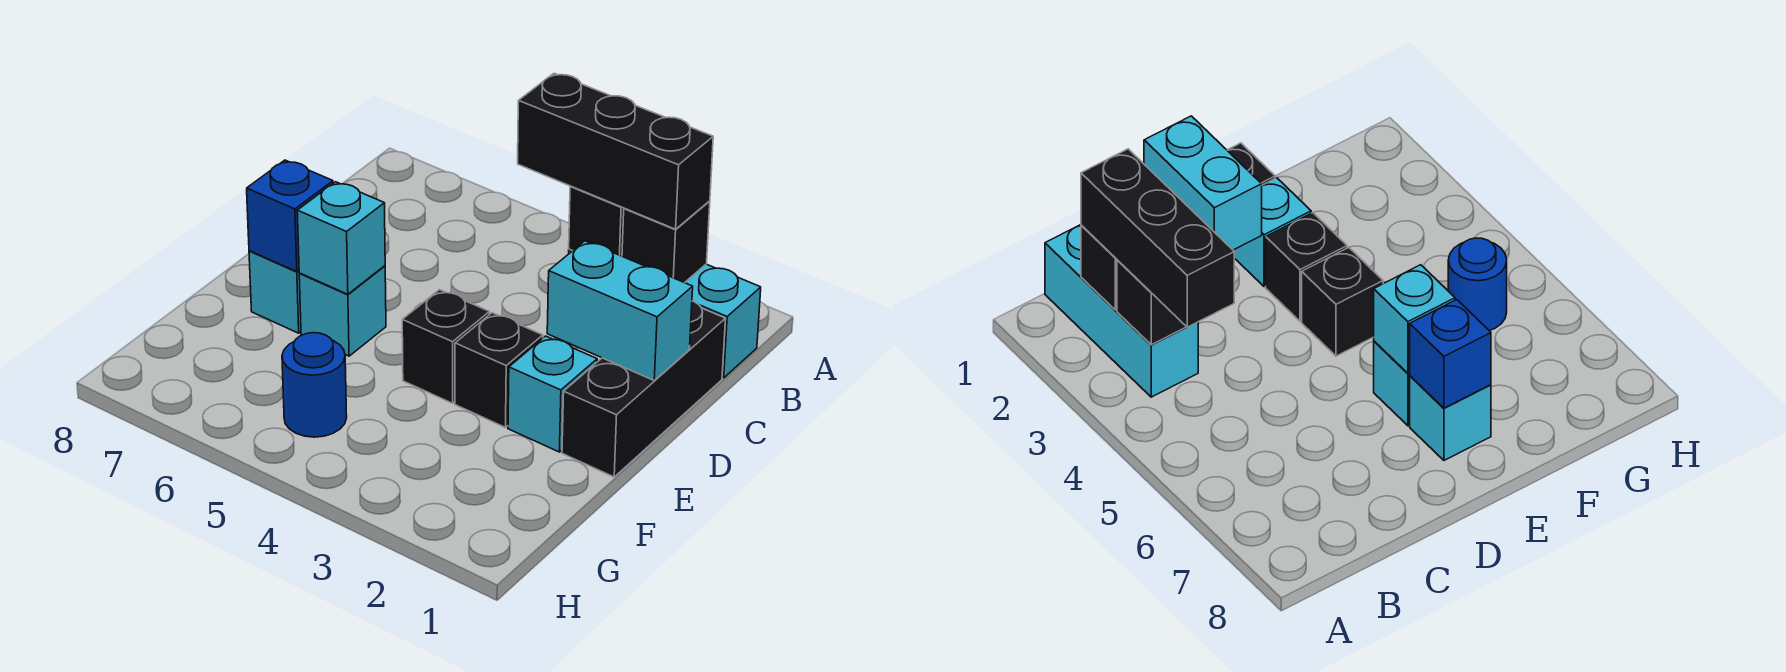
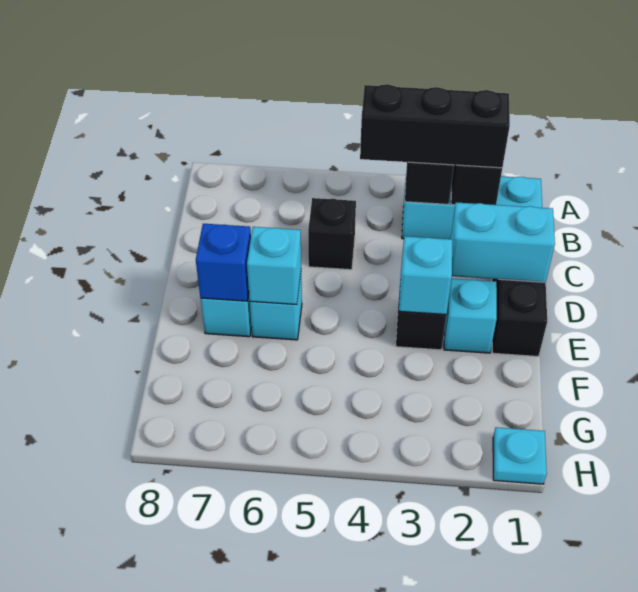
none -> cyan 1x1 brick [399,236,452,315]
black 1x1 brick [402,290,489,403] -> black 1x1 brick moved to [308,198,356,270]
blue 1x1 round brick [282,333,347,437] -> none
none -> cyan 1x1 plate [493,427,547,484]

